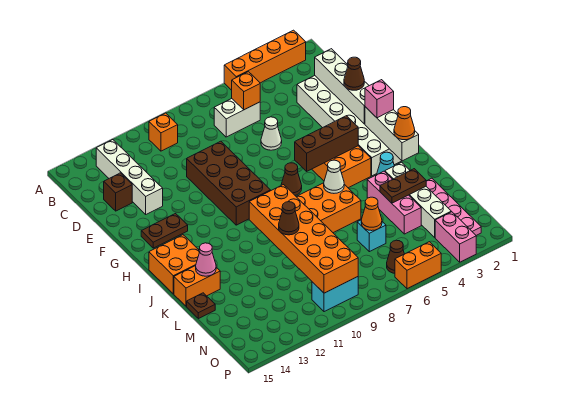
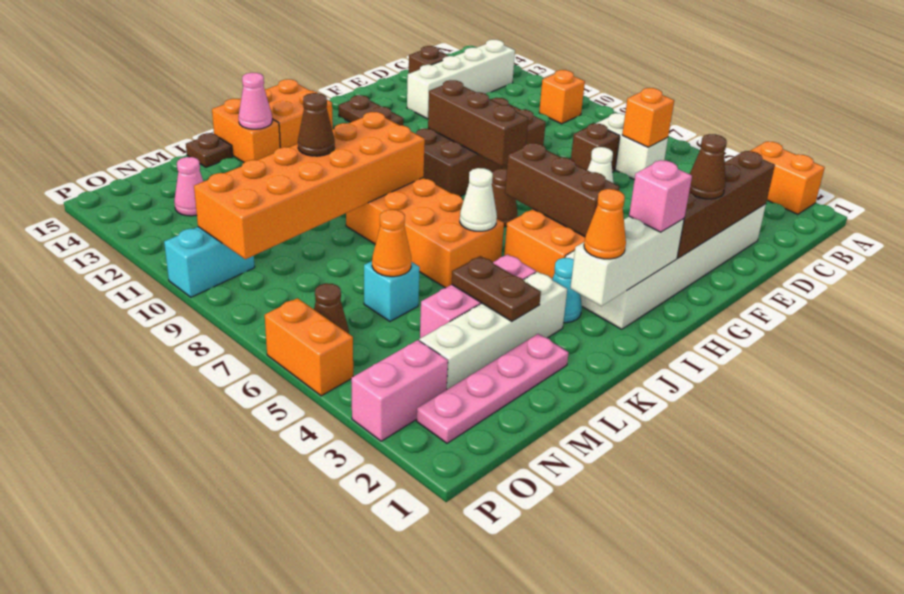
orange 1x4 brick [224,30,306,90] -> orange 1x2 brick [750,141,825,214]
white 1x4 brick [315,49,369,124] -> brown 1x4 brick [677,151,775,258]
none -> brown 1x1 brick [571,123,620,172]
none -> brown 1x3 brick [428,80,528,166]
none -> pink 1x1 cone [174,157,204,216]
cyan 1x2 brick [312,277,358,312] -> cyan 1x2 brick turned to [164,227,255,297]

